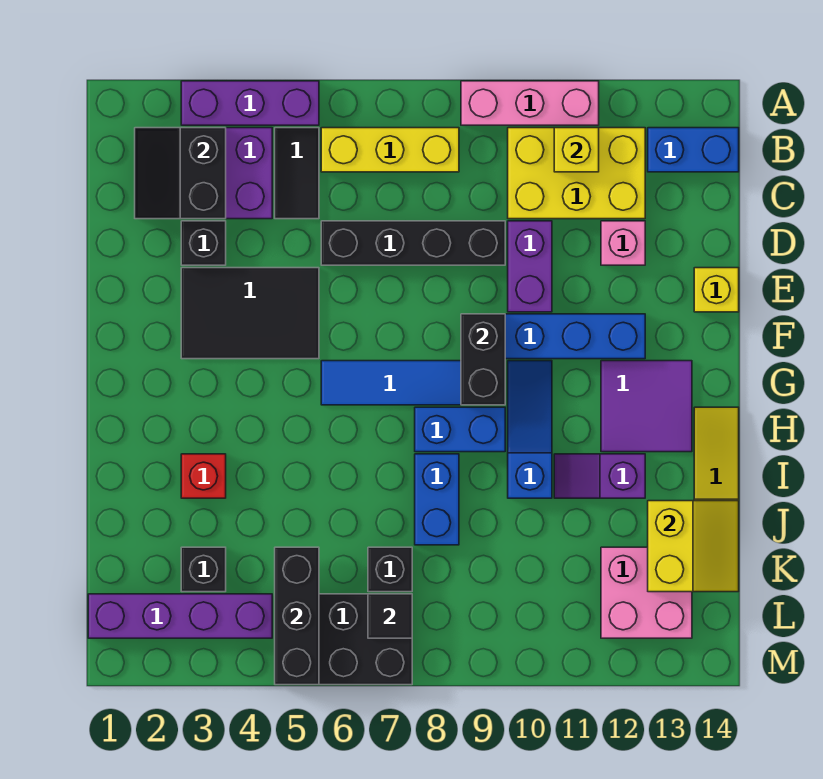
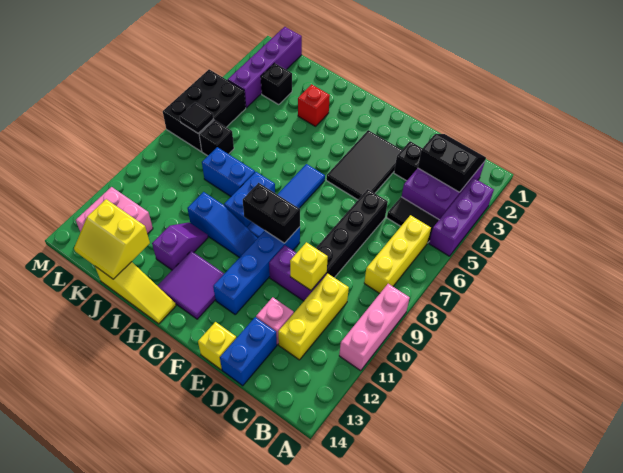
yellow 2x3 brick [508,128,645,219] -> yellow 1x3 brick [278,274,349,360]
yellow 1x1 brick [554,128,599,172] -> yellow 1x1 brick moved to [290,242,328,290]
blue 1x2 brick [648,128,739,172] -> blue 1x2 brick moved to [220,317,277,386]
black 1x3 brick [275,547,319,685] -> none

